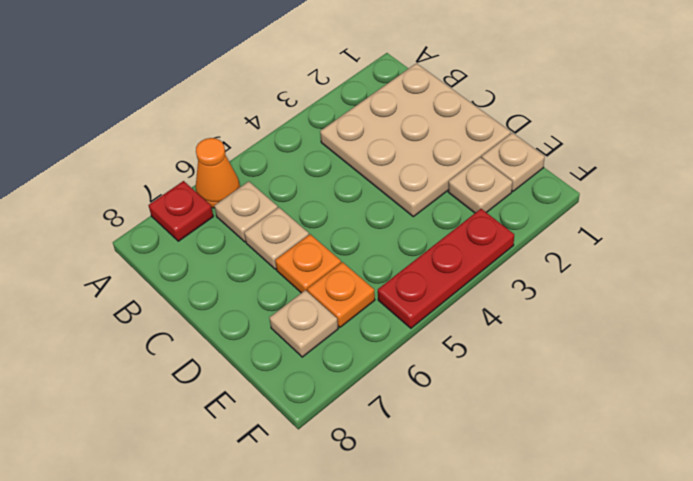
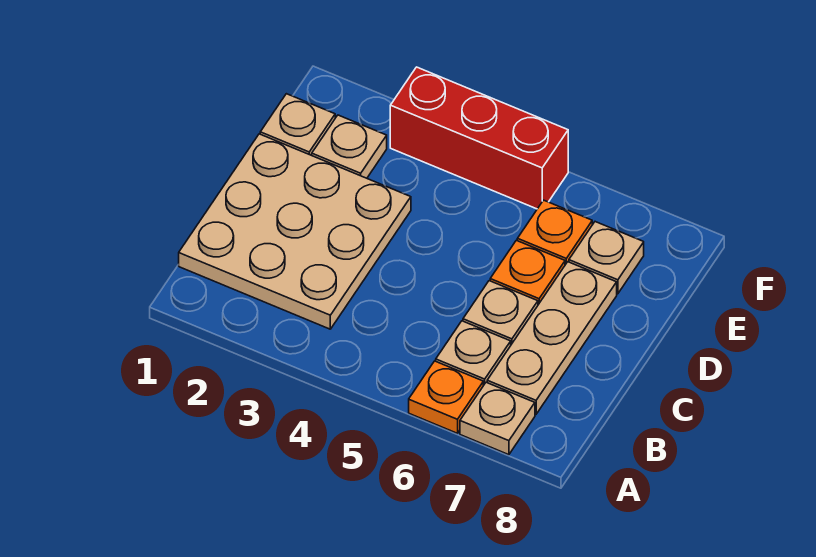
orange 1x1 cone [196,138,240,208] -> orange 1x1 plate [409,361,483,433]
red 1x1 plate [149,181,213,241] -> tan 1x1 plate [460,382,535,455]
none -> tan 1x3 plate [487,262,617,414]
red 1x3 plate [378,209,514,328] -> red 1x3 brick [390,67,568,209]

